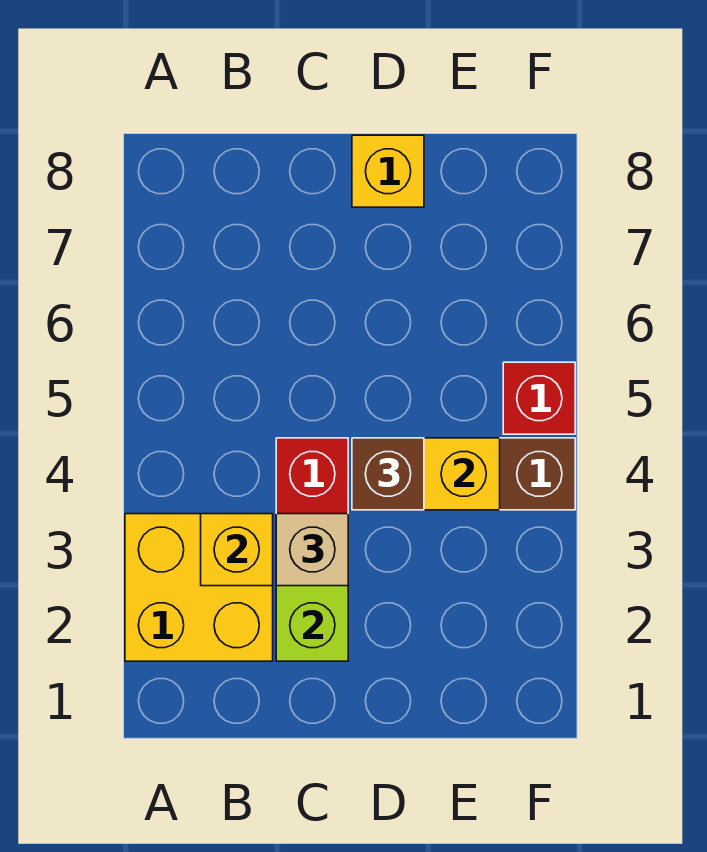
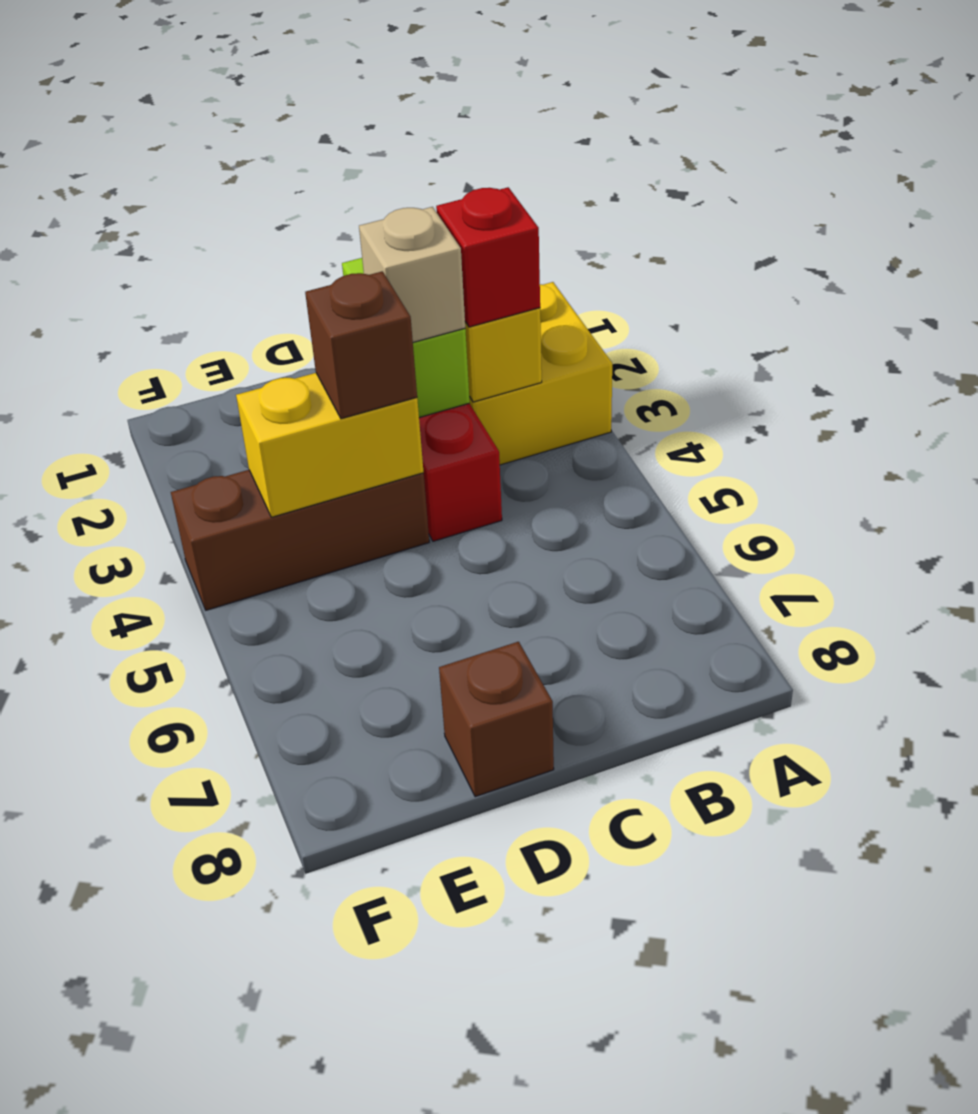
yellow 1x1 brick [352,135,424,207] -> brown 1x1 brick [439,642,554,797]
red 1x1 brick [503,362,575,434] -> red 1x1 brick moved to [436,187,540,327]

